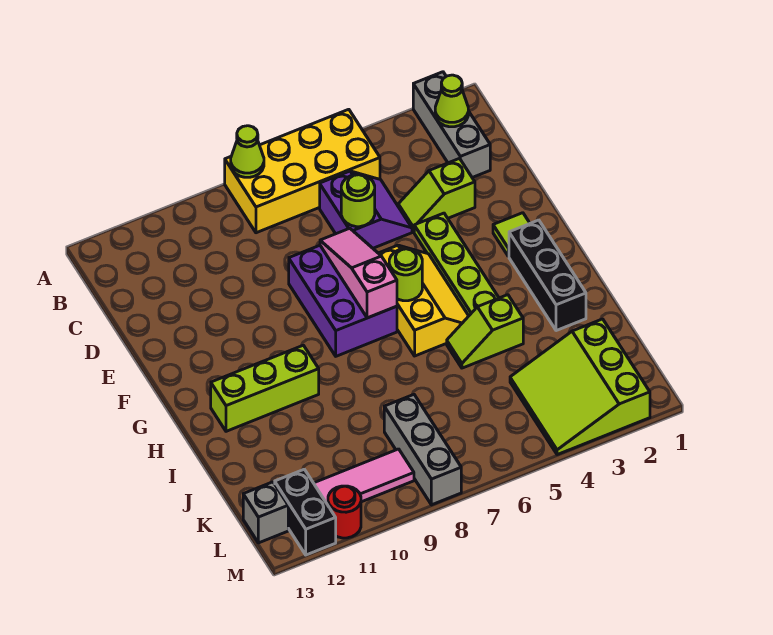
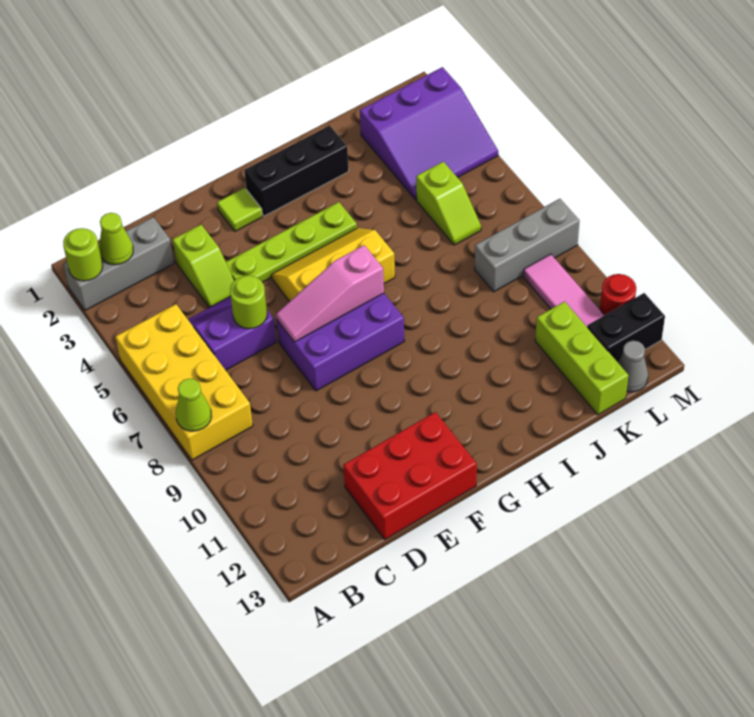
none -> red 2x3 brick [343,412,477,539]
lime 1x1 round brick [389,249,422,301] -> lime 1x1 round brick moved to [63,228,103,281]
lime 1x3 brick [211,345,319,431] -> lime 1x3 brick moved to [535,301,629,415]
lime 1x2 slope [447,295,523,368] -> lime 1x2 slope moved to [416,162,481,245]
lime 3x3 slope [510,319,650,455] -> purple 3x3 slope [360,67,498,200]
grey 1x1 brick [243,482,288,543] -> grey 1x1 cone [618,341,648,392]

